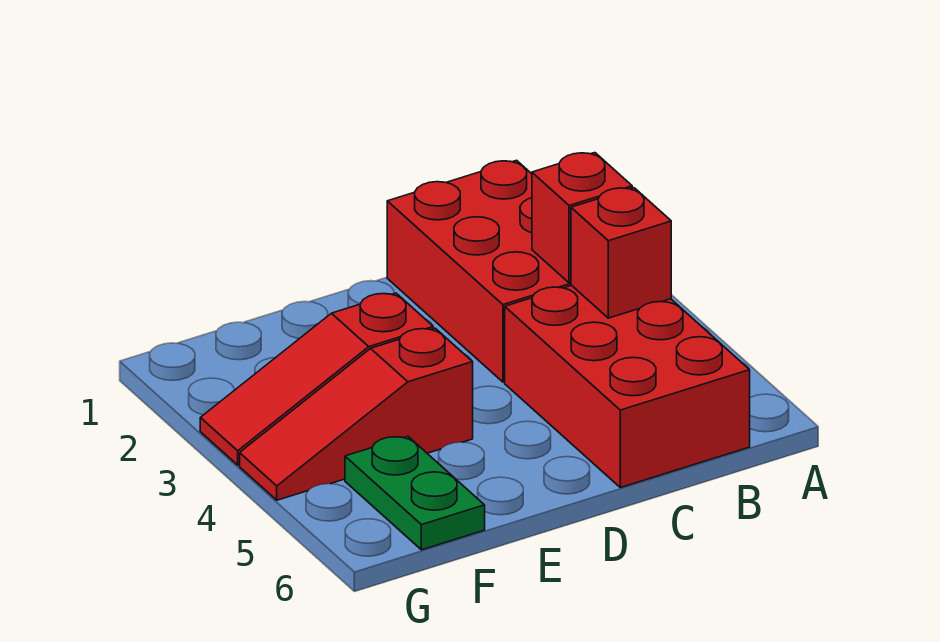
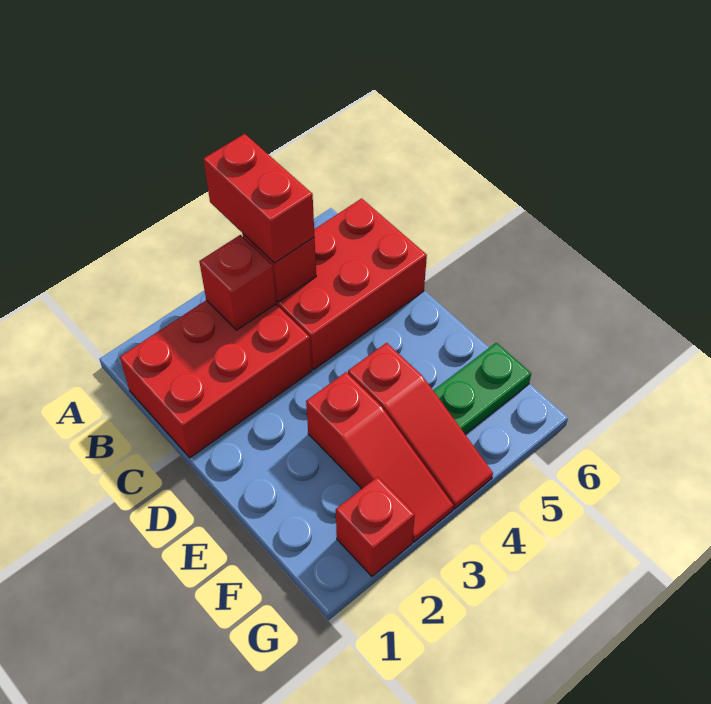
none -> red 1x2 brick [203,134,314,263]
none -> red 1x1 brick [336,477,415,576]

